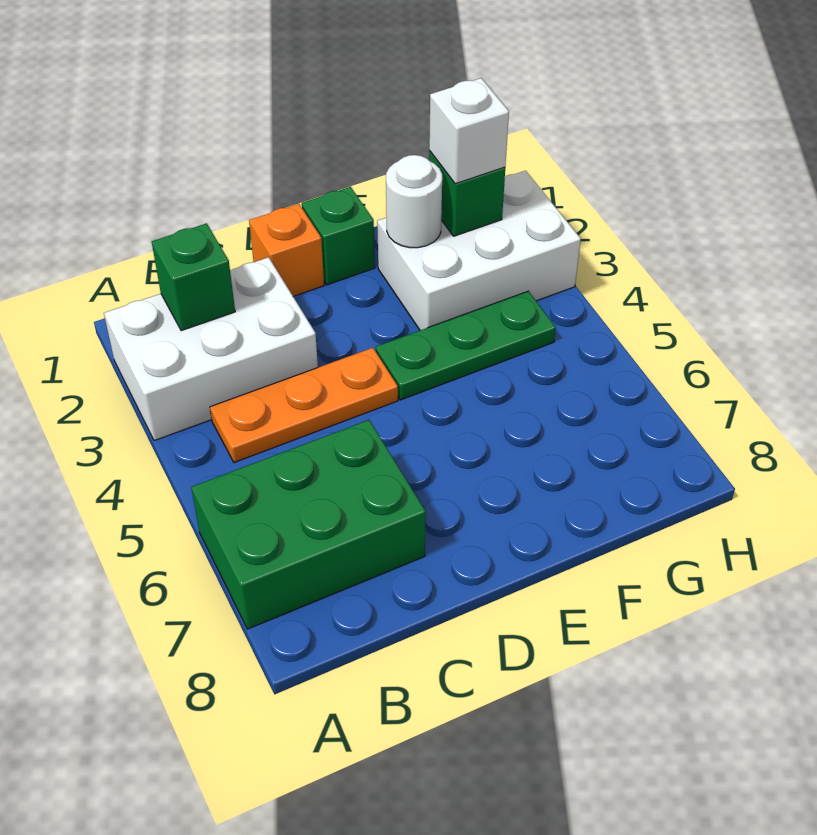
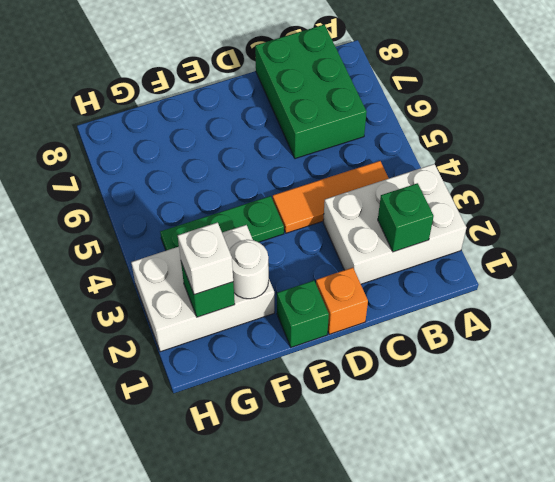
green 2x3 brick [191,420,426,629] -> green 2x3 brick turned to [255,25,367,159]
orange 1x3 plate [210,348,398,463] -> orange 1x3 tile [273,161,389,233]

